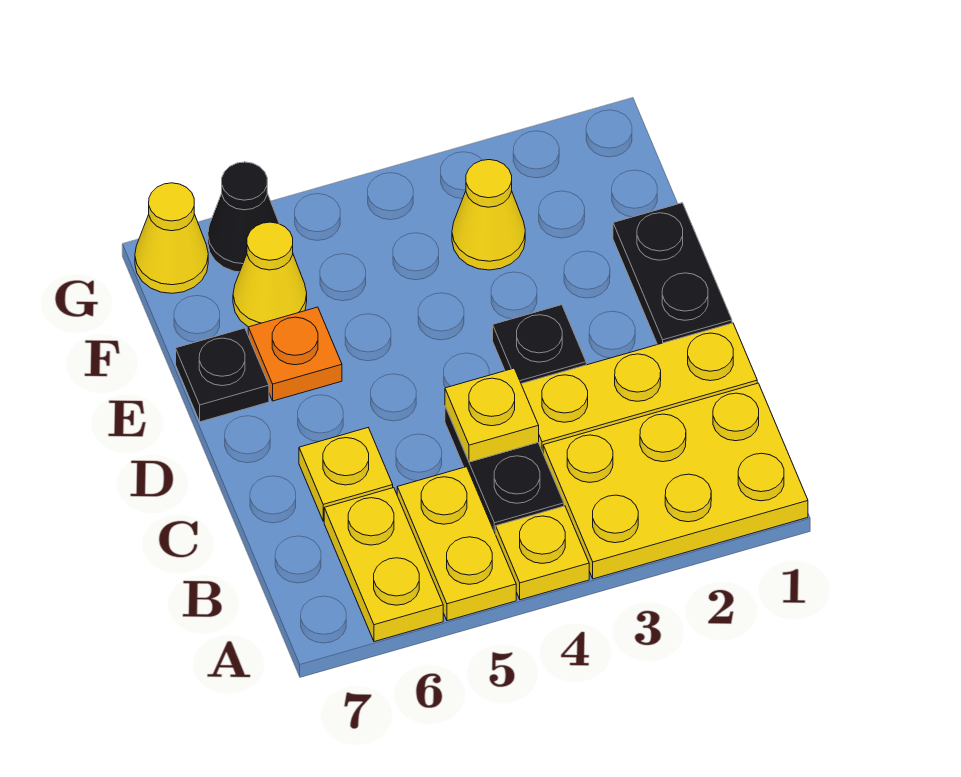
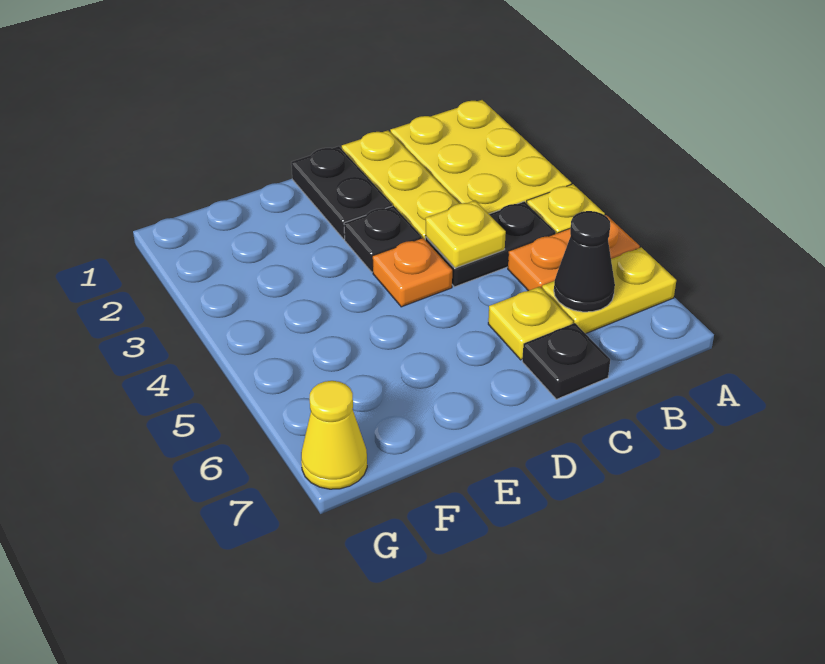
yellow 1x2 plate [397,467,516,621] -> orange 1x2 plate [508,215,640,291]
black 1x2 plate [613,203,732,345] -> black 1x2 plate turned to [291,146,392,239]
orange 1x1 plate [248,307,342,401] -> orange 1x1 plate moved to [373,238,452,307]
black 1x1 plate [176,328,269,422] -> black 1x1 plate moved to [522,323,610,399]
yellow 1x1 cone [452,160,525,270] -> none
yellow 1x1 cone [233,222,307,327] -> none
black 1x1 cone [208,162,279,272] -> black 1x1 cone moved to [554,211,615,312]

